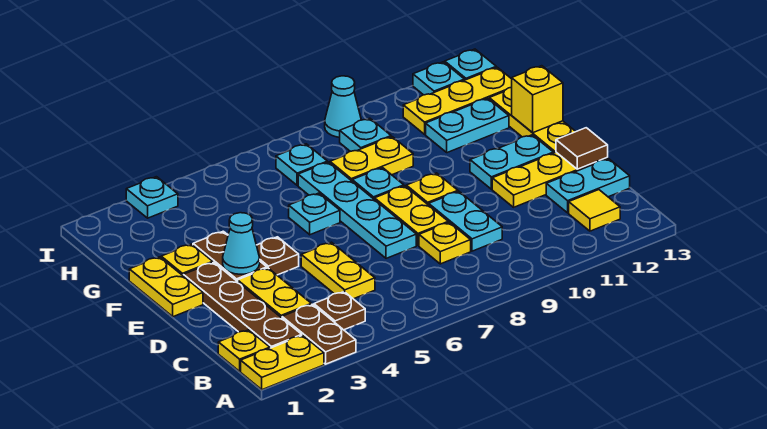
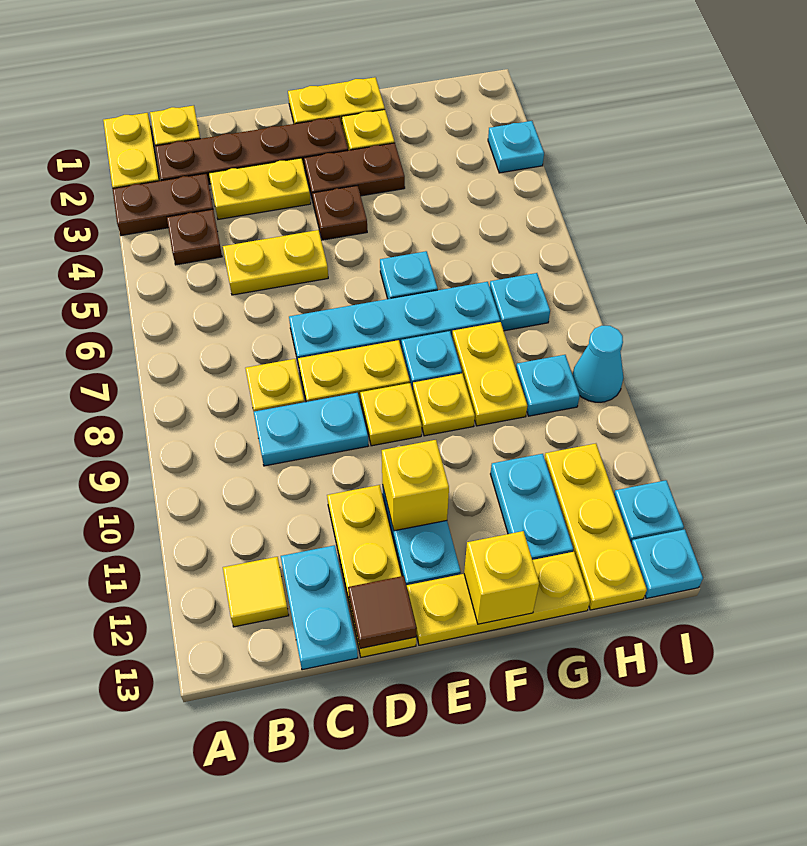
cyan 1x1 cone [223,213,260,274] -> none
none -> yellow 1x1 brick [382,440,449,531]
none -> yellow 1x1 plate [413,374,475,436]

